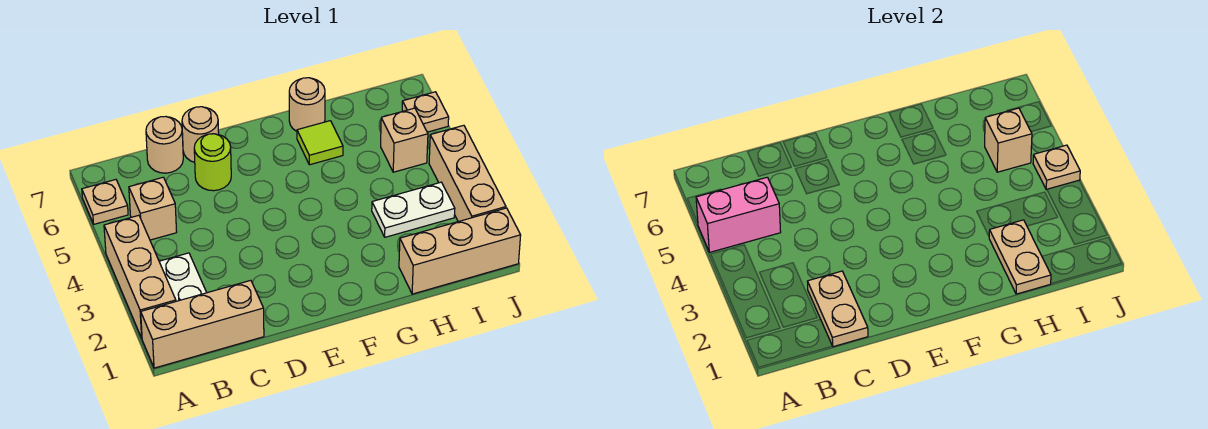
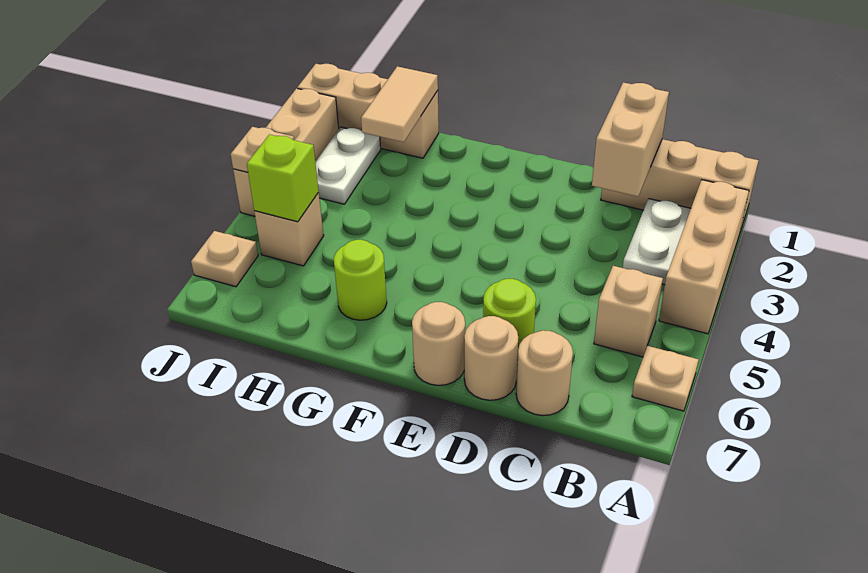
pink 1x2 brick [696,177,781,252] -> none
tan 1x2 plate [807,271,868,347] -> tan 1x2 brick [592,82,669,196]
lime 1x1 tile [297,121,343,165] -> lime 1x1 round brick [334,240,387,320]
tan 1x1 round brick [289,78,325,131] -> tan 1x1 round brick moved to [412,302,465,385]
tan 1x2 plate [989,220,1051,294] -> tan 1x2 tile [361,66,438,142]
white 1x2 plate [372,182,455,237] -> white 1x2 plate turned to [315,127,381,204]
tan 1x1 brick [985,108,1032,172] -> lime 1x1 brick [247,135,319,222]

